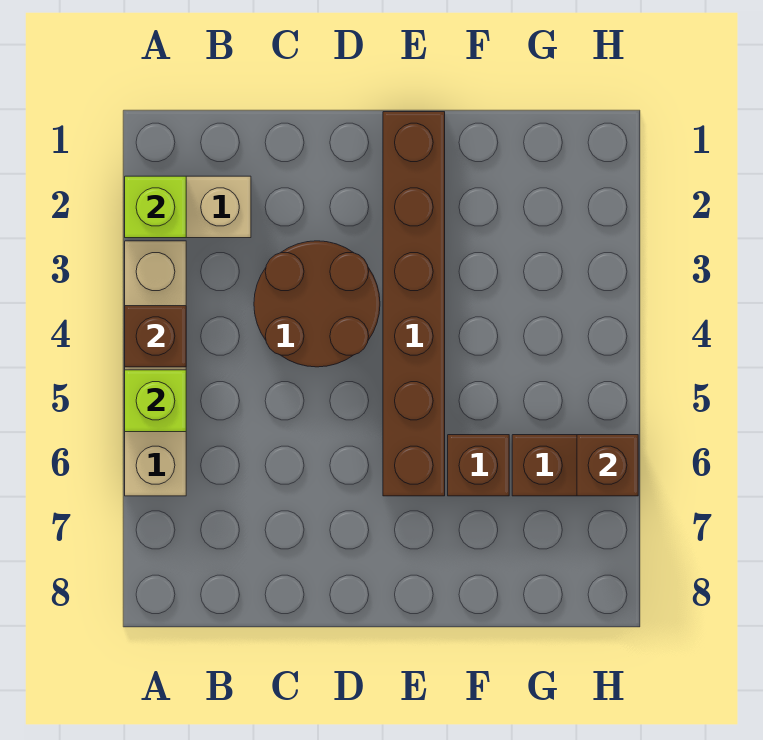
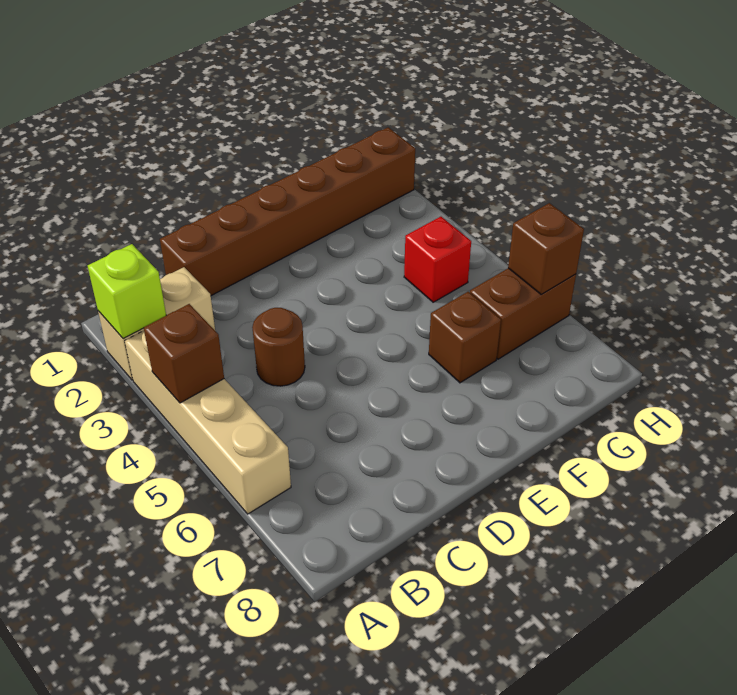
lime 1x1 brick [125,370,186,432] -> none
brown 2x2 round brick [254,241,380,367] -> brown 1x1 round brick [252,308,305,386]
brown 1x6 brick [383,112,445,496] -> brown 1x6 brick turned to [160,127,415,296]
none -> red 1x1 brick [404,217,471,302]

